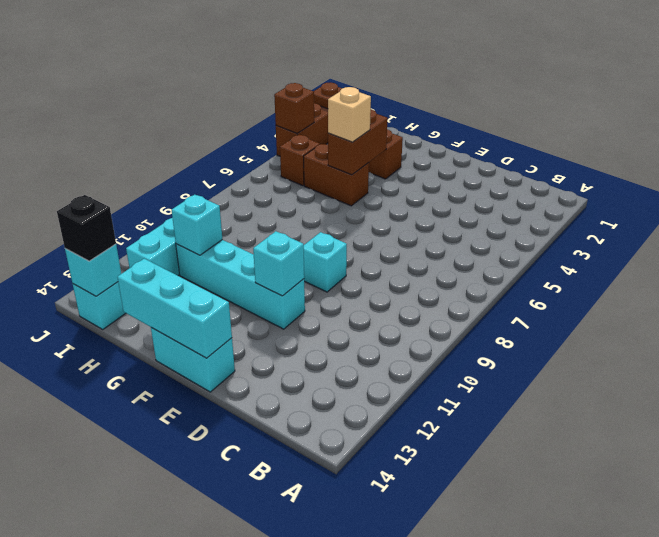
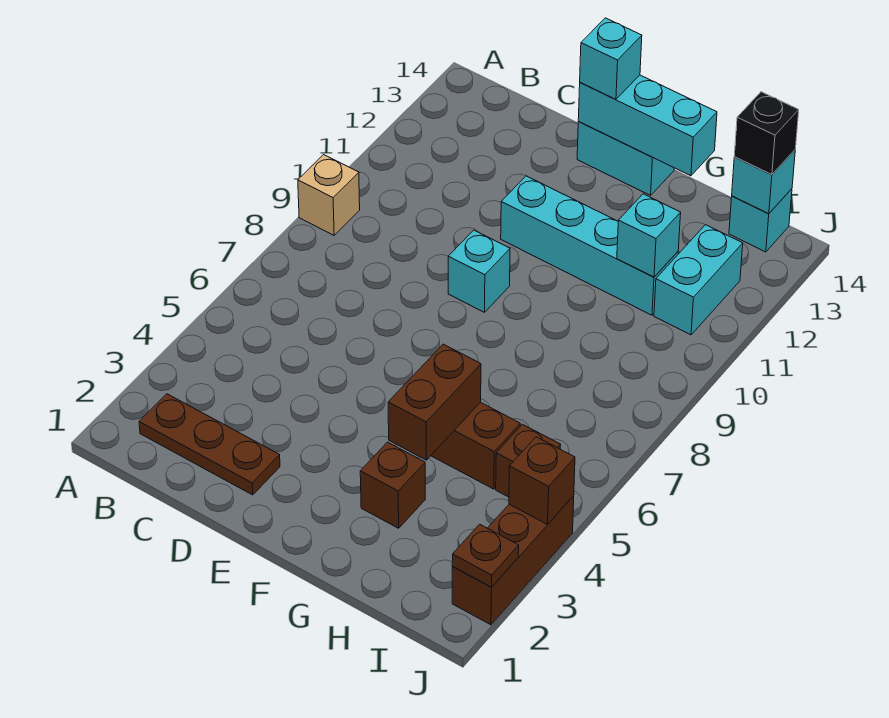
none -> brown 1x3 plate [139,394,280,495]
cyan 1x1 brick [253,231,304,296] -> cyan 1x1 brick moved to [580,18,642,100]
tan 1x1 brick [328,87,371,142] -> tan 1x1 brick moved to [298,155,360,235]

